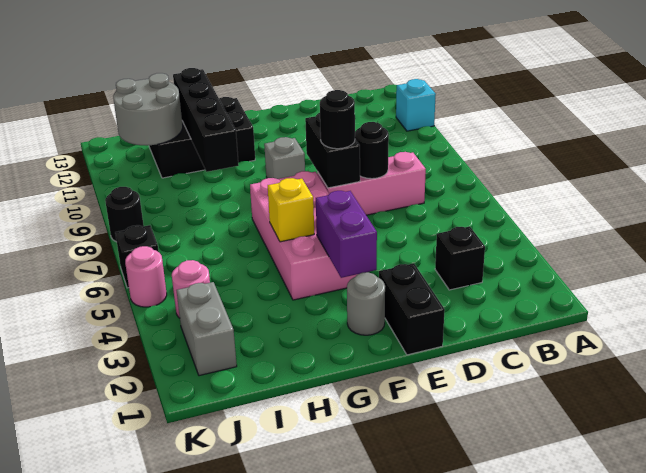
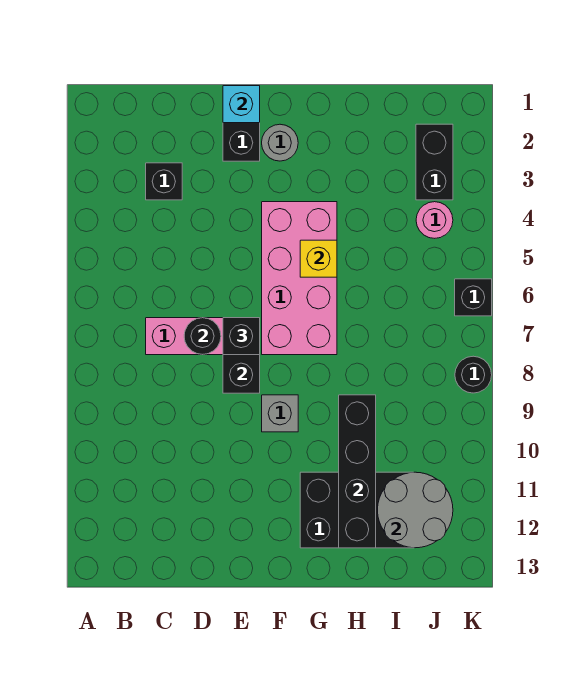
cyan 1x1 brick [396,79,436,131] -> cyan 1x1 brick moved to [223,86,260,123]
black 1x1 round brick [320,90,355,149] -> black 1x1 brick [223,318,260,355]
purple 1x2 brick [316,191,377,278] -> none
grey 1x2 brick [177,282,237,376] -> black 1x2 brick [416,124,453,200]
pink 1x1 round brick [125,246,167,307] -> none

